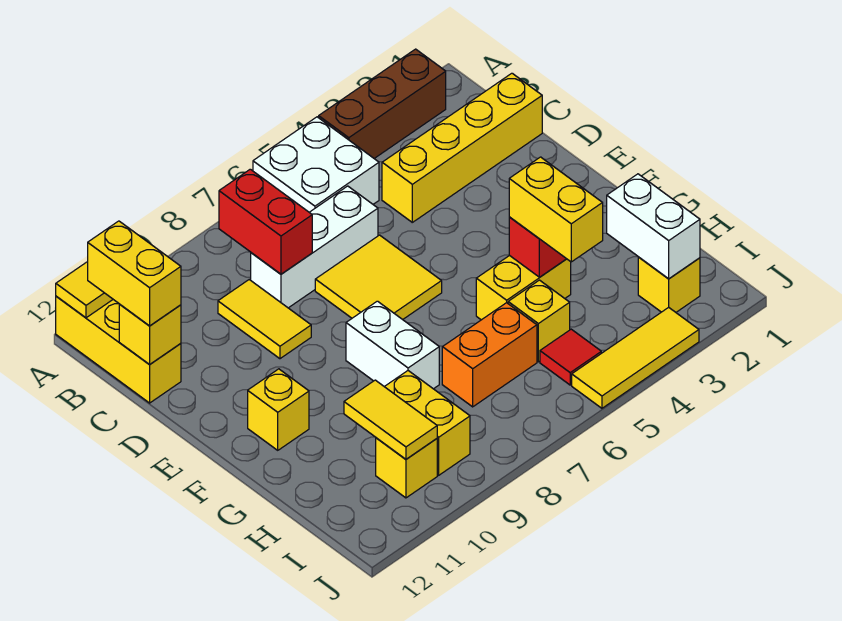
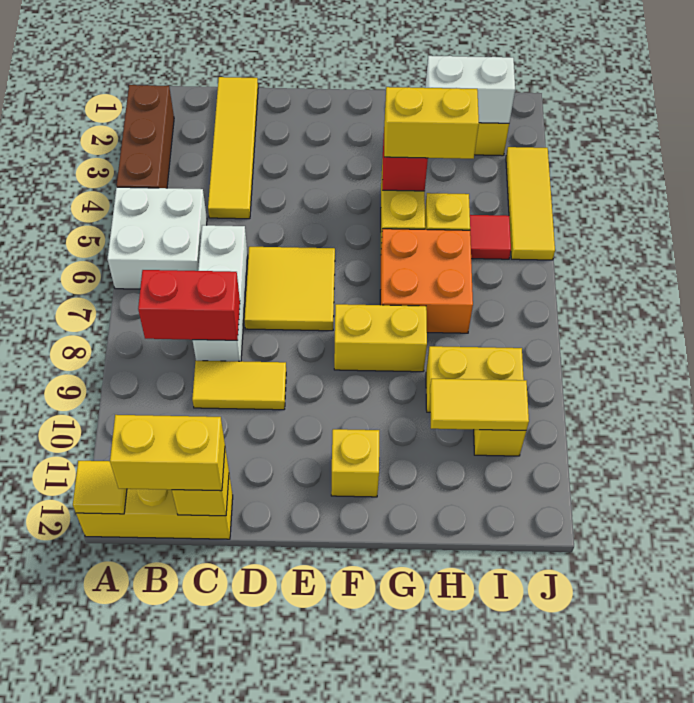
yellow 1x4 brick [382,73,542,222] -> yellow 1x4 tile [208,77,258,219]
white 1x2 brick [346,301,439,389] -> yellow 1x2 brick [334,304,427,372]
orange 1x2 brick [442,303,537,407] -> orange 2x2 brick [380,229,473,333]

